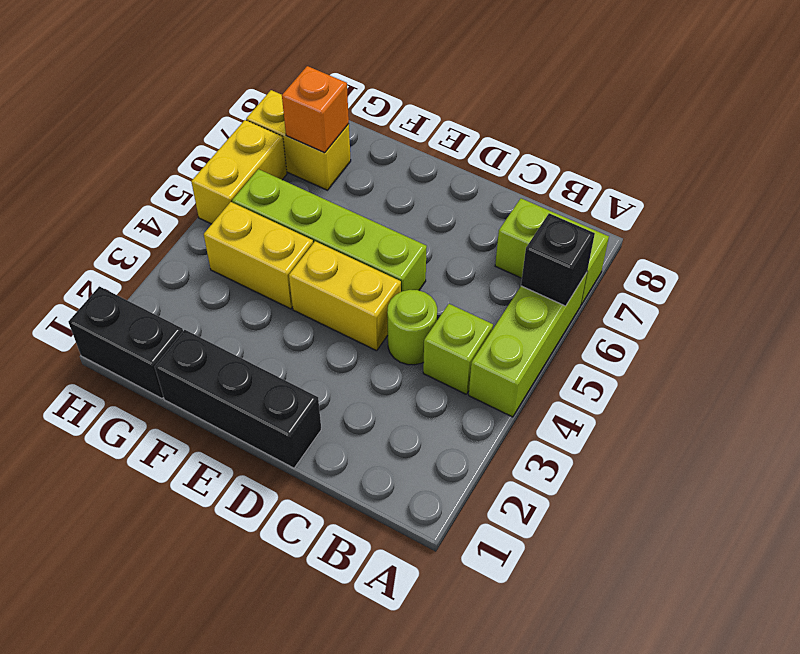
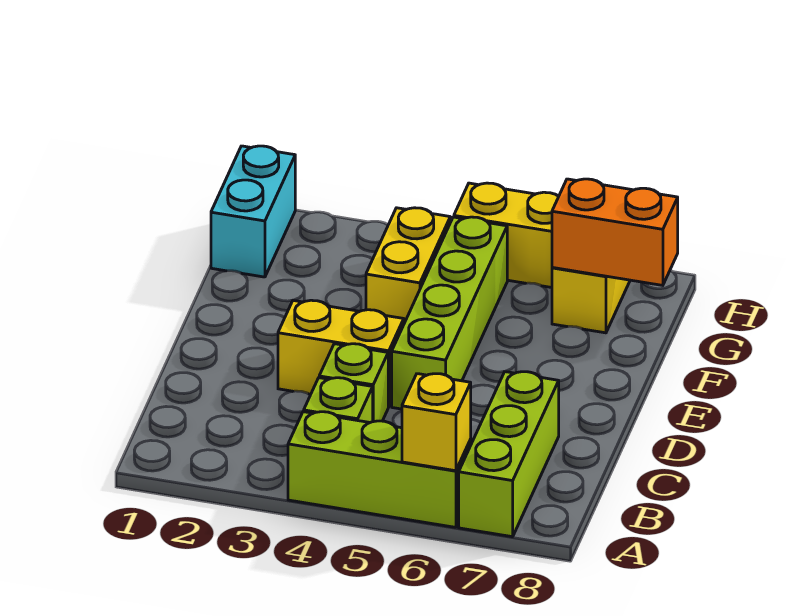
black 1x1 brick [521,213,595,306] -> yellow 1x1 brick [402,374,471,471]
lime 1x2 brick [495,198,609,305] -> lime 1x3 brick [459,372,559,537]
lime 1x1 round brick [387,290,437,365] -> lime 1x1 brick [319,344,388,422]
black 1x3 brick [155,330,321,468] -> none
yellow 1x2 brick [289,241,401,351] -> yellow 1x2 brick turned to [278,300,404,407]
black 1x2 brick [68,286,183,398] -> cyan 1x2 brick [211,146,295,277]
orange 1x1 brick [282,66,349,153] -> orange 1x2 brick [552,179,678,285]

